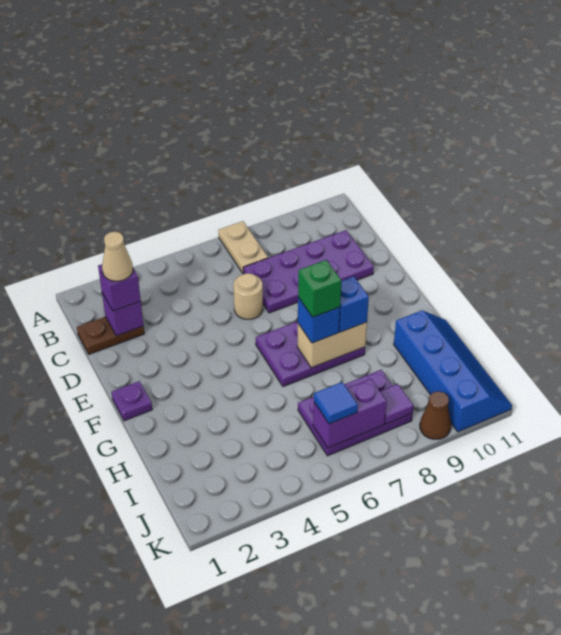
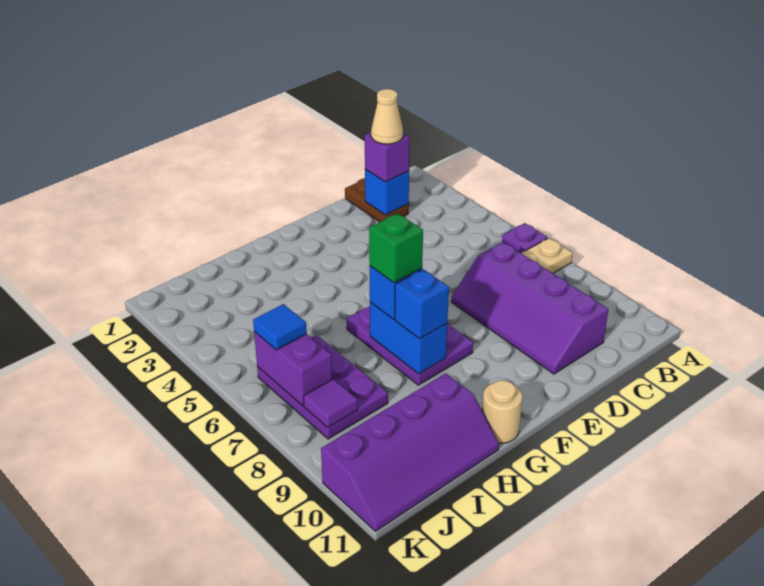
purple 1x1 brick [102,293,144,336] -> blue 1x1 brick [365,169,409,215]
purple 2x4 plate [243,230,374,313] -> purple 2x4 slope [451,242,609,374]
tan 1x1 round brick [234,273,263,319] -> tan 1x1 round brick moved to [482,380,522,443]
purple 1x1 plate [111,381,152,421] -> purple 1x1 plate moved to [502,223,548,253]
tan 1x2 brick [297,322,367,368] -> blue 1x2 brick [370,302,447,374]
blue 2x4 slope [394,310,512,432] -> purple 2x4 slope [321,373,499,531]
brown 1x1 cone [420,391,451,439] -> none

